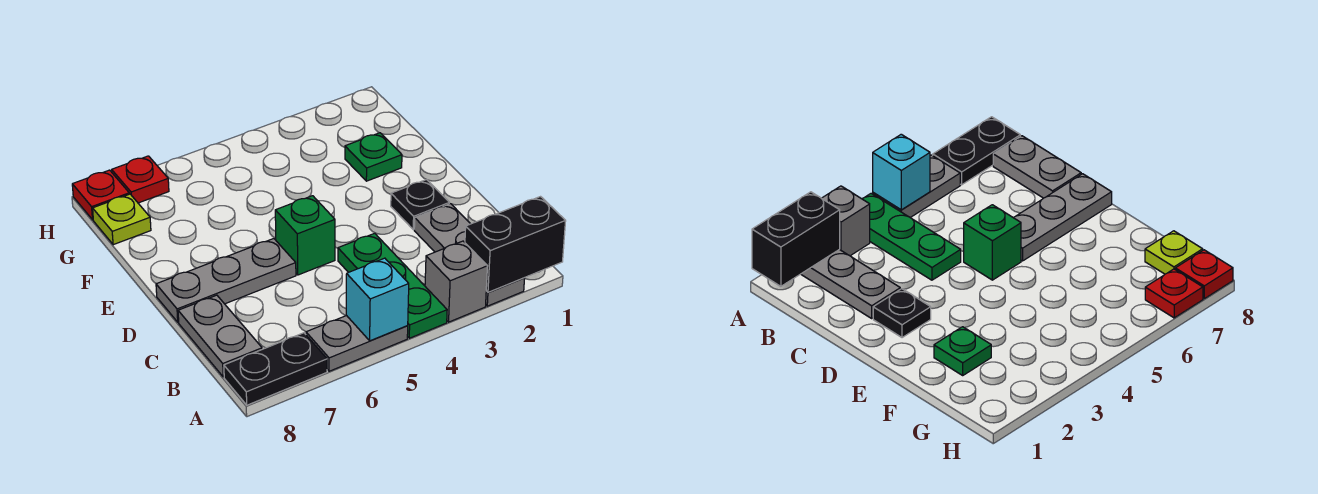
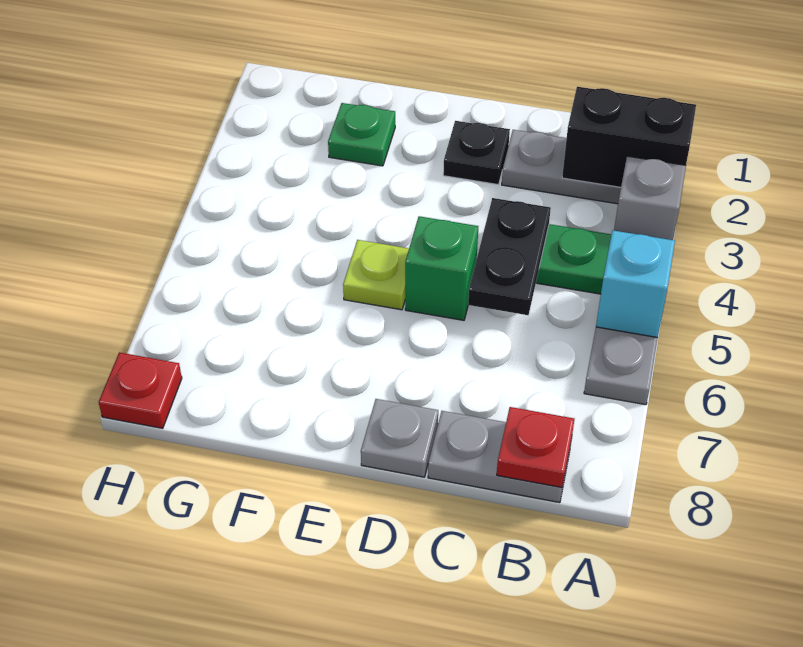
black 1x2 brick [465,197,566,292] -> black 1x2 brick turned to [562,87,696,187]
black 1x2 plate [224,333,327,405] -> black 1x2 plate moved to [468,198,551,315]
grey 1x3 plate [156,239,296,322] -> grey 1x1 plate [361,399,438,477]
lime 1x1 plate [93,194,151,245] -> lime 1x1 plate moved to [343,240,409,310]
red 1x1 plate [112,156,169,203] -> red 1x1 plate moved to [497,407,574,487]

